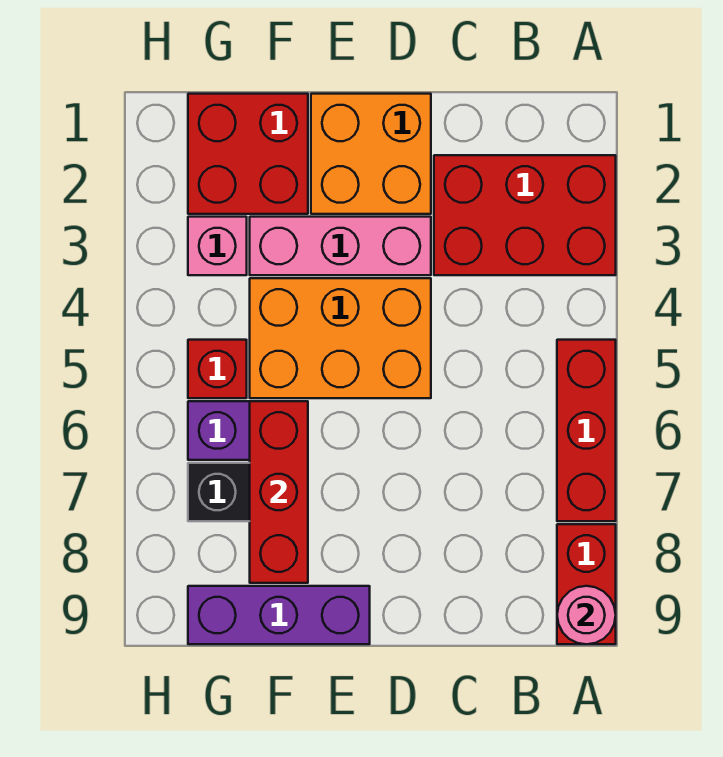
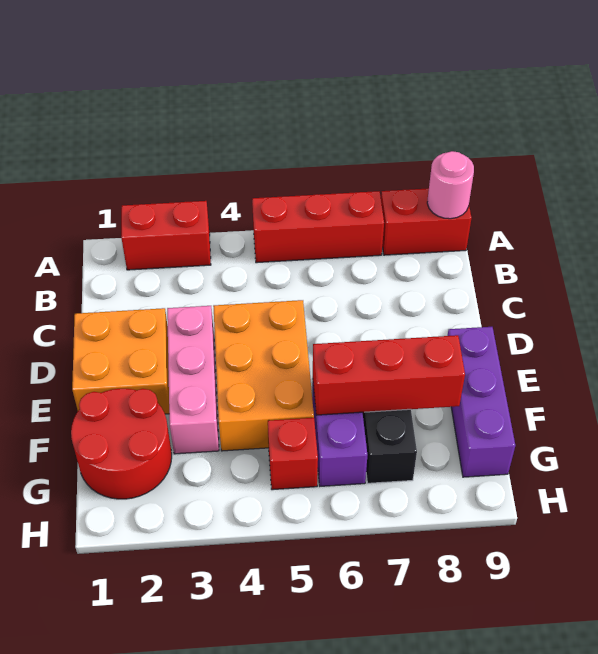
red 2x3 brick [434,155,616,275] -> red 1x2 brick [121,201,211,270]
red 2x2 brick [188,94,308,214] -> red 2x2 round brick [71,389,172,499]
pink 1x1 brick [188,217,247,275] -> none

